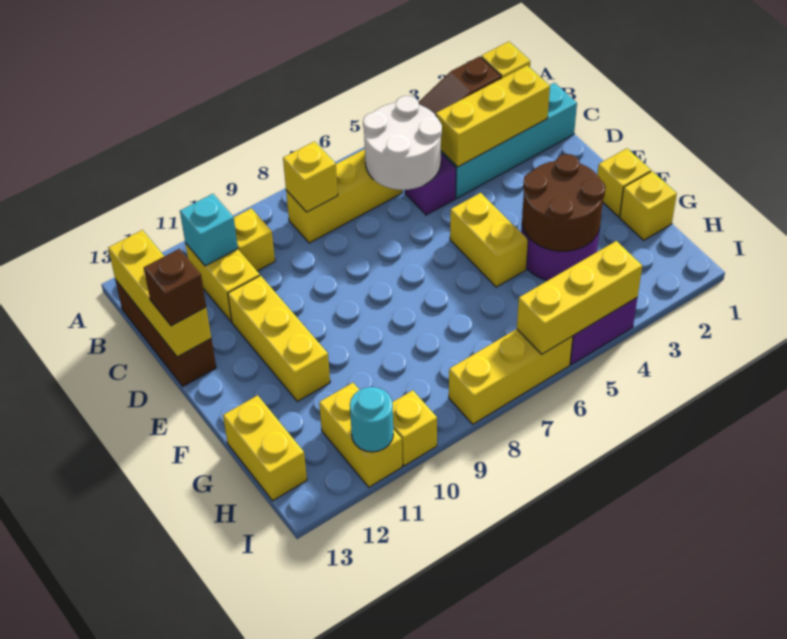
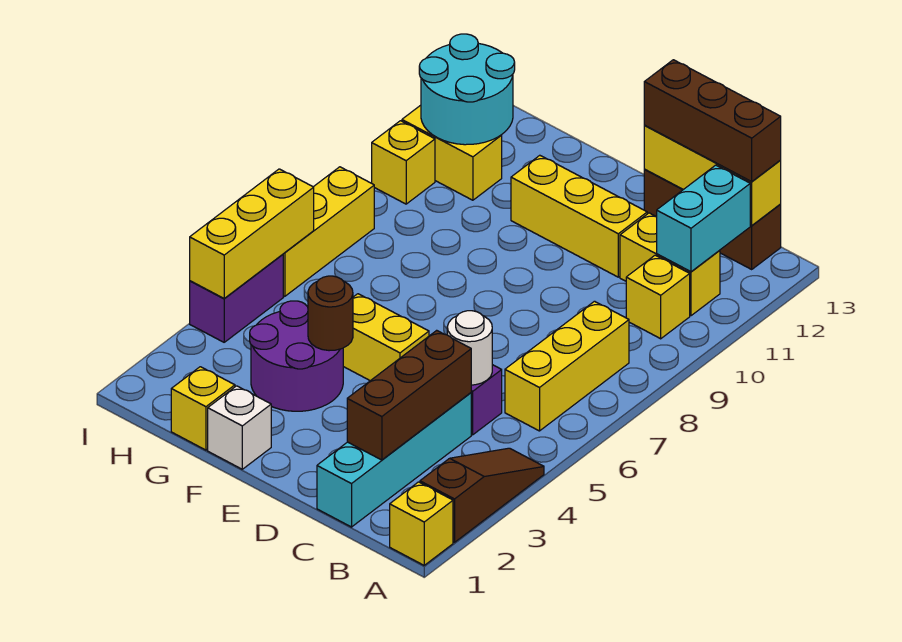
white 2x2 round brick [363,96,442,190] -> white 1x1 round brick [447,311,492,385]
yellow 1x1 brick [283,141,338,212] -> none
cyan 1x1 brick [180,194,238,266] -> cyan 1x2 brick [657,165,750,272]
yellow 1x3 brick [436,65,550,167] -> brown 1x3 brick [347,330,471,460]
brown 1x1 brick [144,249,206,326] -> brown 1x3 brick [644,60,781,181]
yellow 1x1 brick [597,148,651,217] -> white 1x1 brick [208,386,271,469]
brown 2x2 round brick [522,154,606,251] -> brown 1x1 round brick [308,276,353,351]
yellow 1x2 brick [223,395,307,501] -> none
cyan 1x1 round brick [350,387,393,452] -> cyan 2x2 round brick [419,34,515,145]

